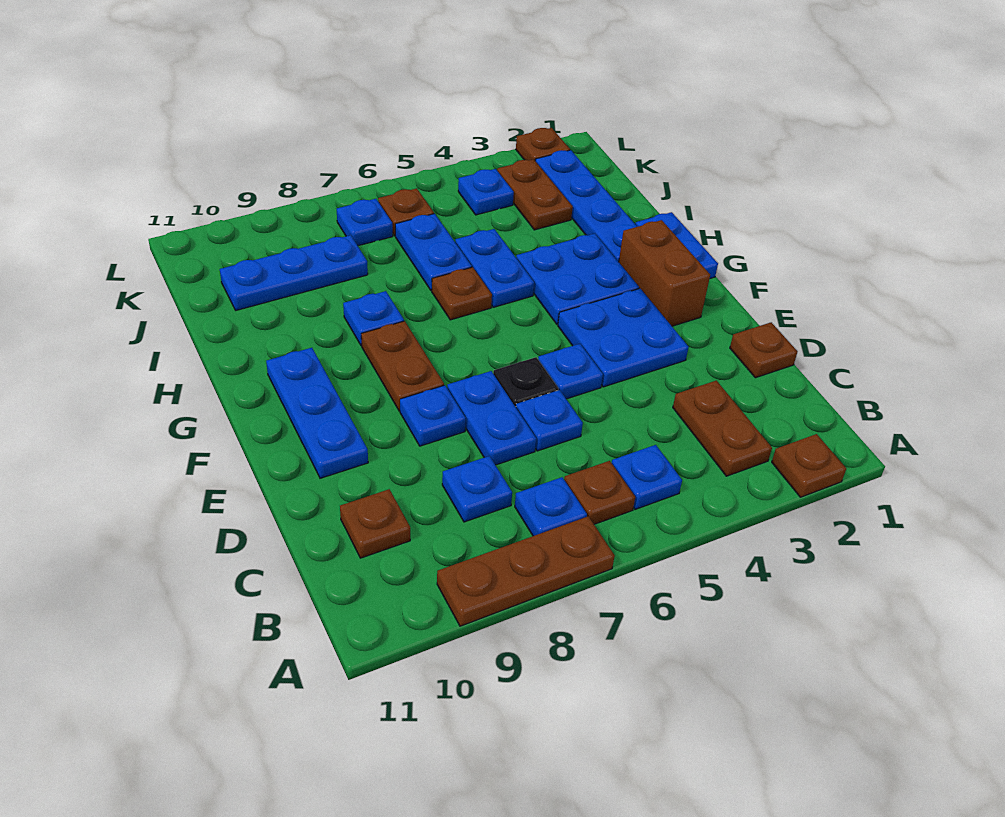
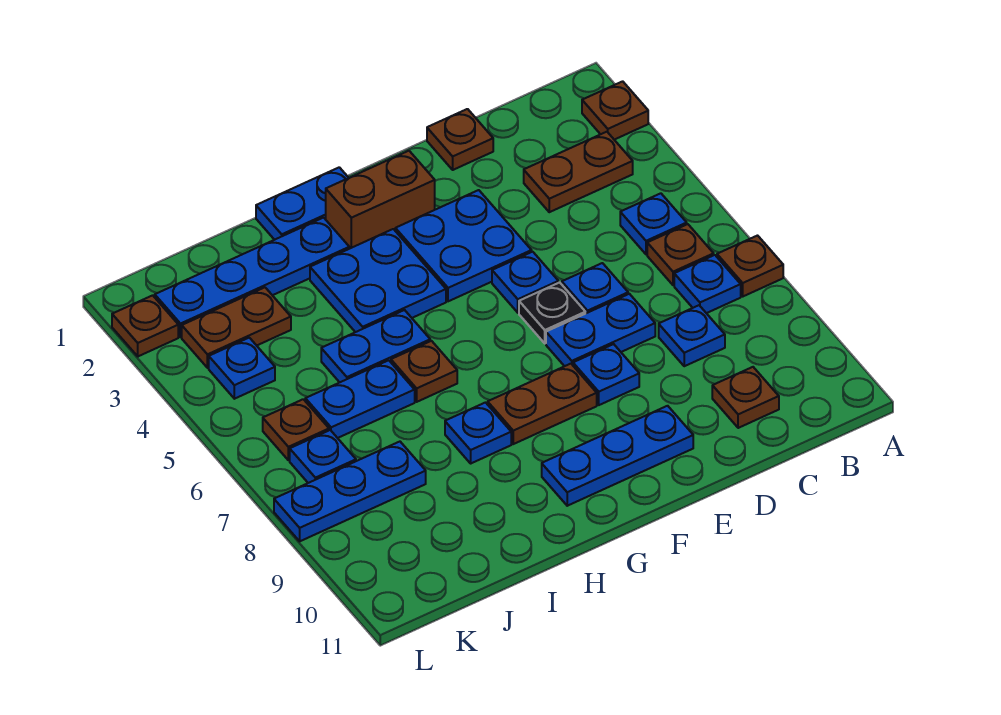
brown 1x3 plate [437,516,615,626] -> brown 1x1 plate [717,236,783,296]
blue 1x3 plate [220,235,368,310] -> blue 1x3 plate turned to [274,442,426,541]

